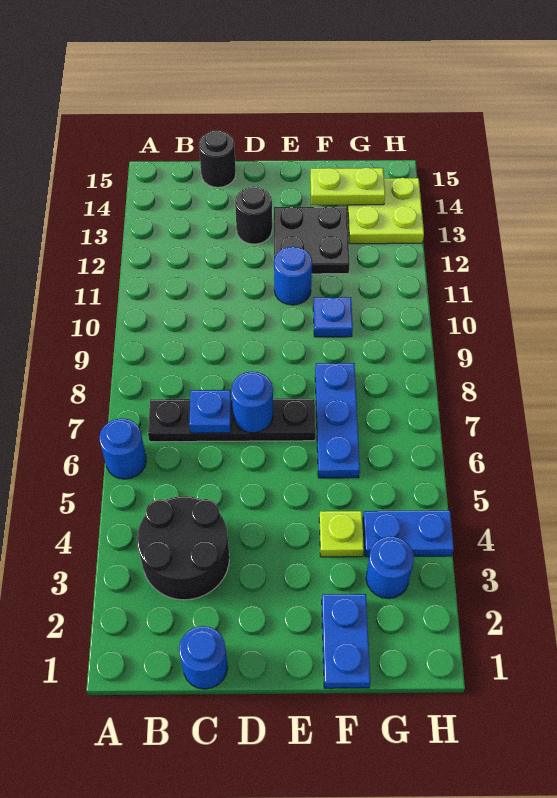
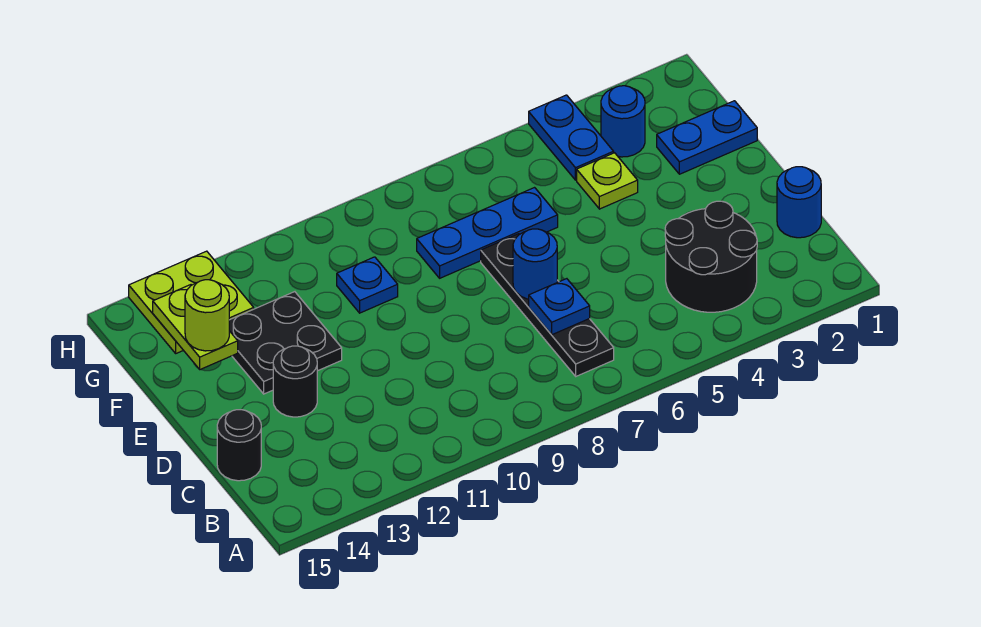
blue 1x1 round brick [99,418,146,479] -> none
blue 1x1 round brick [274,247,312,305] -> none
none -> lime 1x1 round brick [185,280,229,351]

